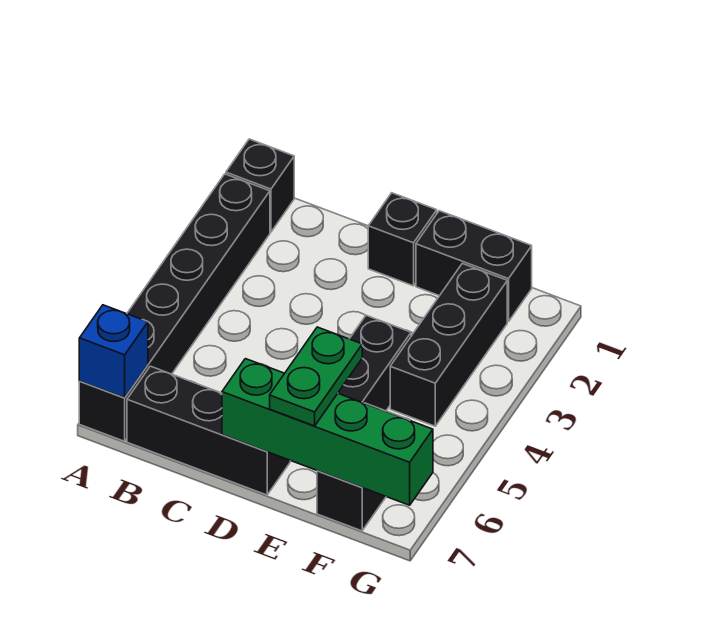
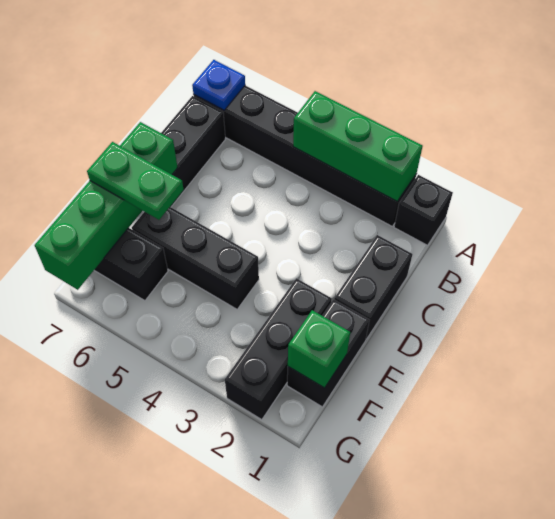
none -> green 1x3 brick [293,91,423,201]
blue 1x1 brick [79,305,148,398] -> blue 1x1 plate [192,60,245,110]
black 1x1 brick [368,193,437,286] -> black 1x2 brick [334,235,412,339]
none -> green 1x1 brick [288,310,350,388]
black 1x3 brick [390,263,507,426] -> black 1x3 brick turned to [225,278,332,420]

